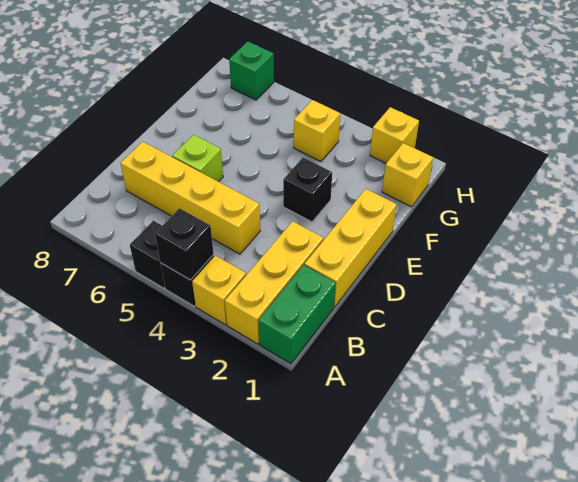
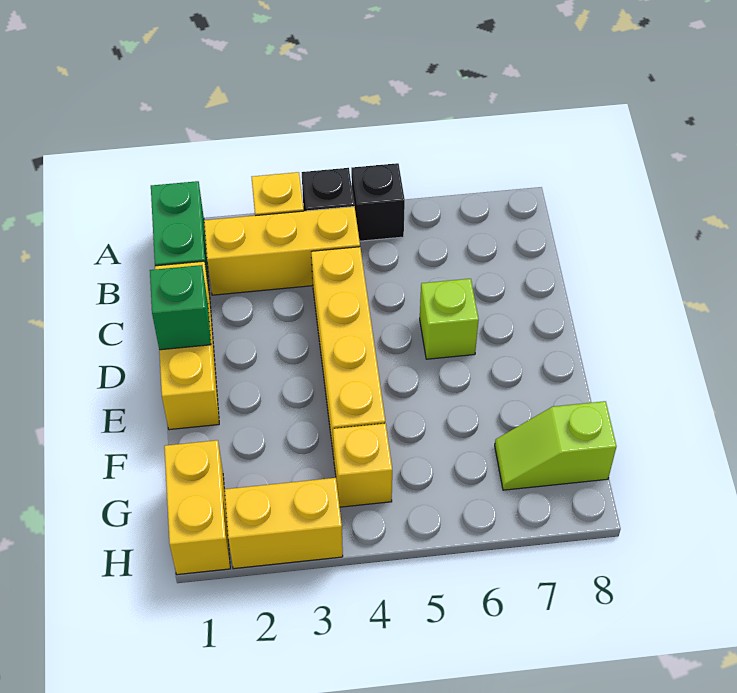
yellow 1x3 brick [225,221,323,344] -> yellow 1x3 brick turned to [204,207,360,295]
black 1x1 brick [155,208,214,280] -> none
yellow 1x4 brick [120,142,260,254] -> yellow 1x4 brick turned to [311,247,385,457]
black 1x1 brick [283,158,332,222] -> none
yellow 1x1 brick [382,143,433,207] -> yellow 1x2 brick [164,440,230,575]
none -> lime 1x2 slope [495,401,617,490]
yellow 1x1 brick [370,107,419,163] -> yellow 1x2 brick [224,478,343,569]
green 1x1 brick [229,41,274,100] -> green 1x1 brick moved to [150,265,211,350]

